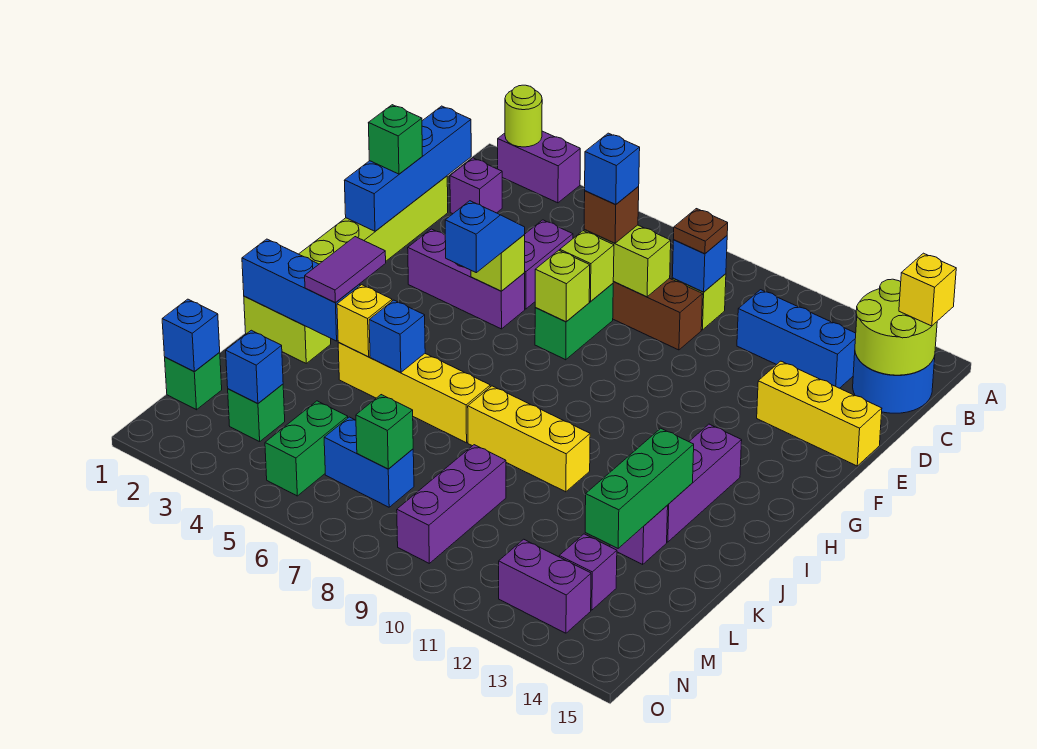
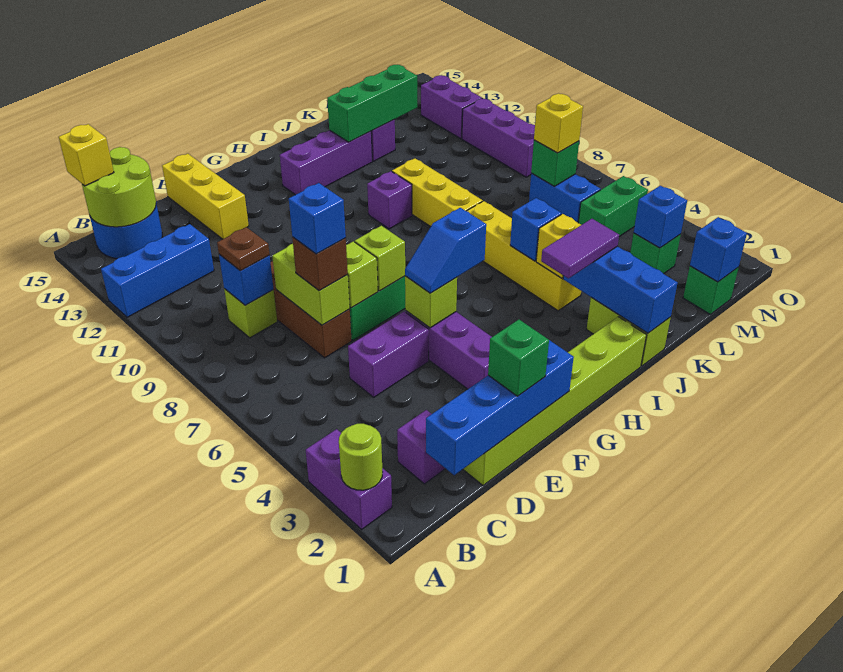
blue 1x3 brick [737,290,856,388] -> blue 1x3 brick turned to [101,224,214,317]
purple 1x3 brick [397,445,506,563] -> purple 1x3 brick turned to [462,98,535,177]
none -> yellow 1x1 brick [534,93,583,153]
purple 1x1 brick [559,534,617,610] -> purple 1x1 brick moved to [367,171,412,229]

